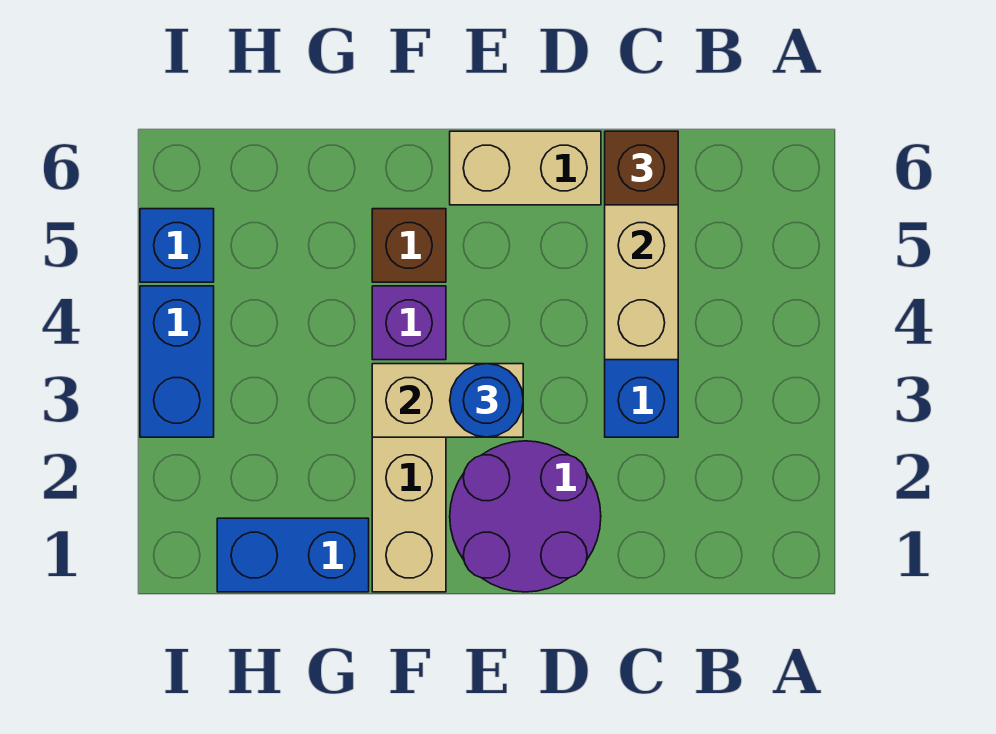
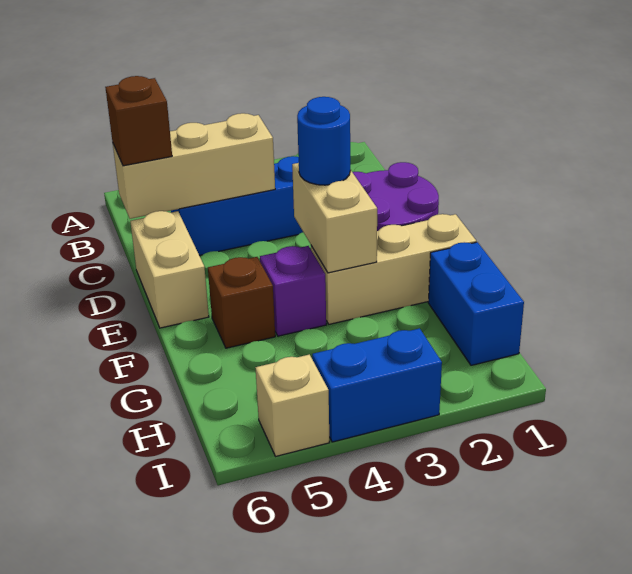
blue 1x1 brick [140,209,214,282] -> tan 1x1 brick [255,354,329,456]

